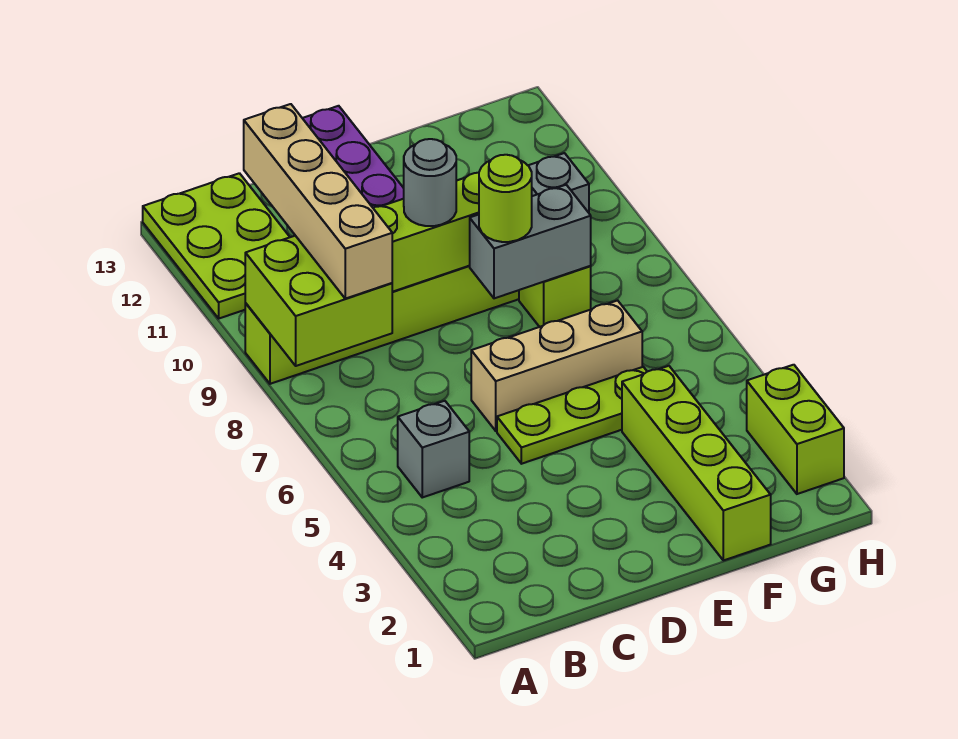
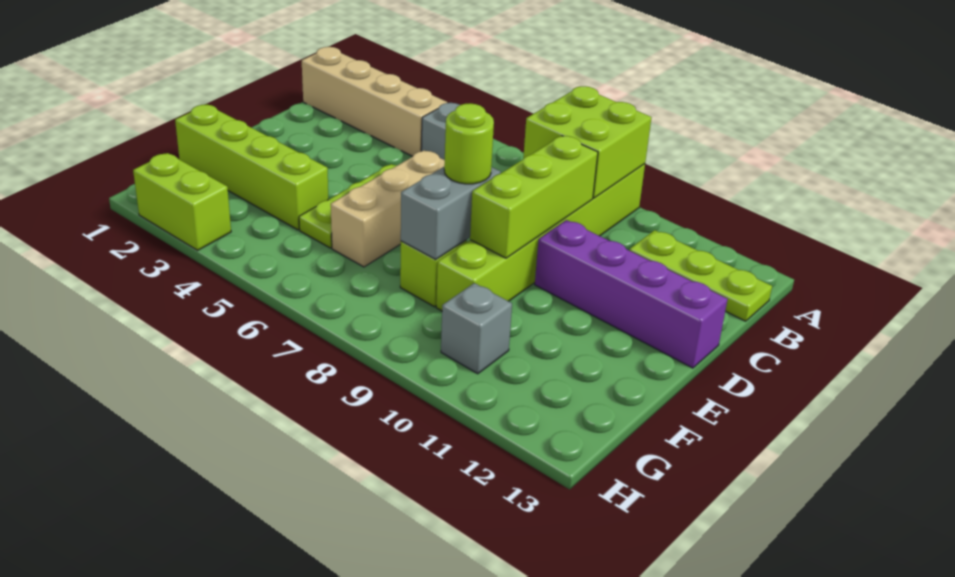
lime 2x3 plate [143,173,290,318] -> lime 1x3 plate [630,230,772,321]
tan 1x4 brick [244,104,392,299] -> tan 1x4 brick moved to [302,47,447,156]
grey 1x1 round brick [404,139,457,226] -> none

